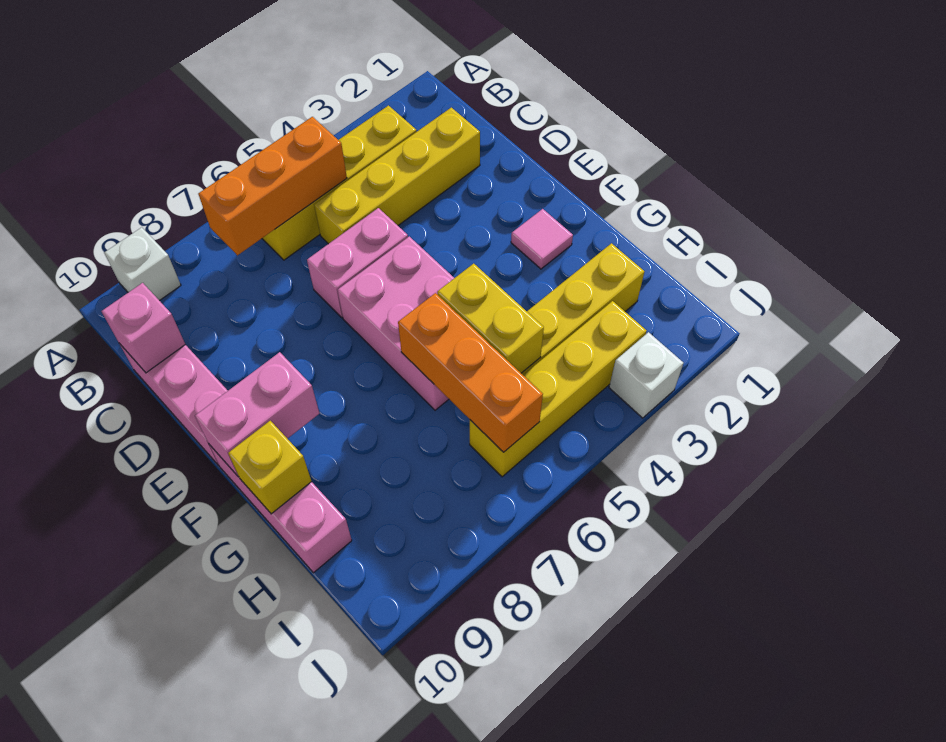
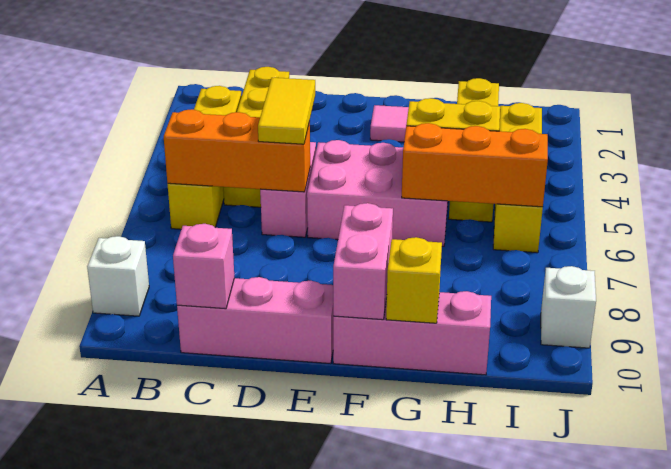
orange 1x3 brick [198,117,347,255] -> orange 1x3 brick turned to [164,109,310,192]
none -> yellow 1x2 tile [258,78,315,144]
white 1x1 brick [609,332,683,418] -> white 1x1 brick moved to [541,266,596,348]

